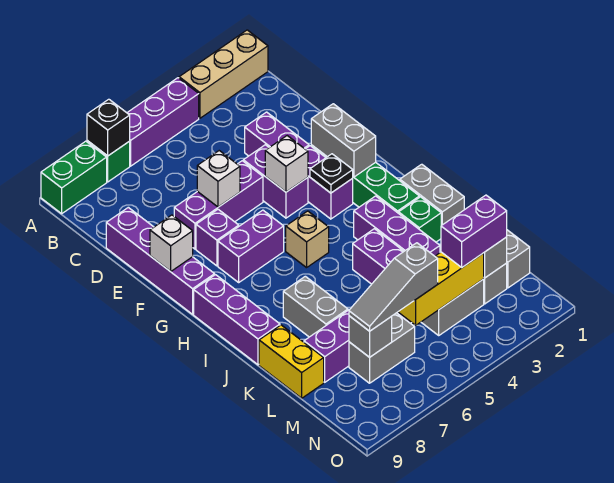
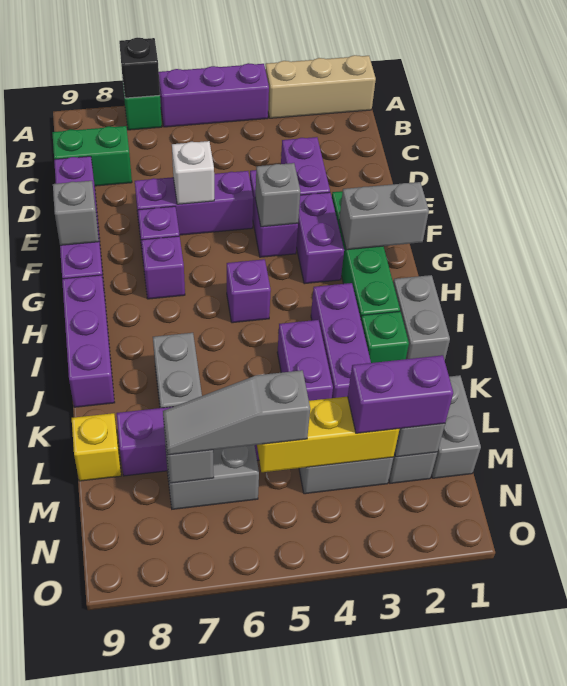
green 1x2 brick [41,141,107,214] -> green 1x2 brick moved to [52,126,132,186]
grey 1x2 brick [311,104,376,177] -> grey 1x2 brick turned to [339,182,429,250]
white 1x1 brick [265,136,308,192] -> grey 1x1 brick [255,163,300,227]
white 1x1 brick [150,215,193,272] -> grey 1x1 brick [53,181,99,245]
black 1x1 plate [310,154,353,193] -> none
purple 1x2 brick [218,210,284,282] -> purple 1x1 brick [141,236,185,299]
tan 1x1 brick [286,211,329,268] -> purple 1x1 brick [227,259,271,323]
yellow 1x2 brick [259,325,324,398] -> yellow 1x1 brick [72,413,121,481]

